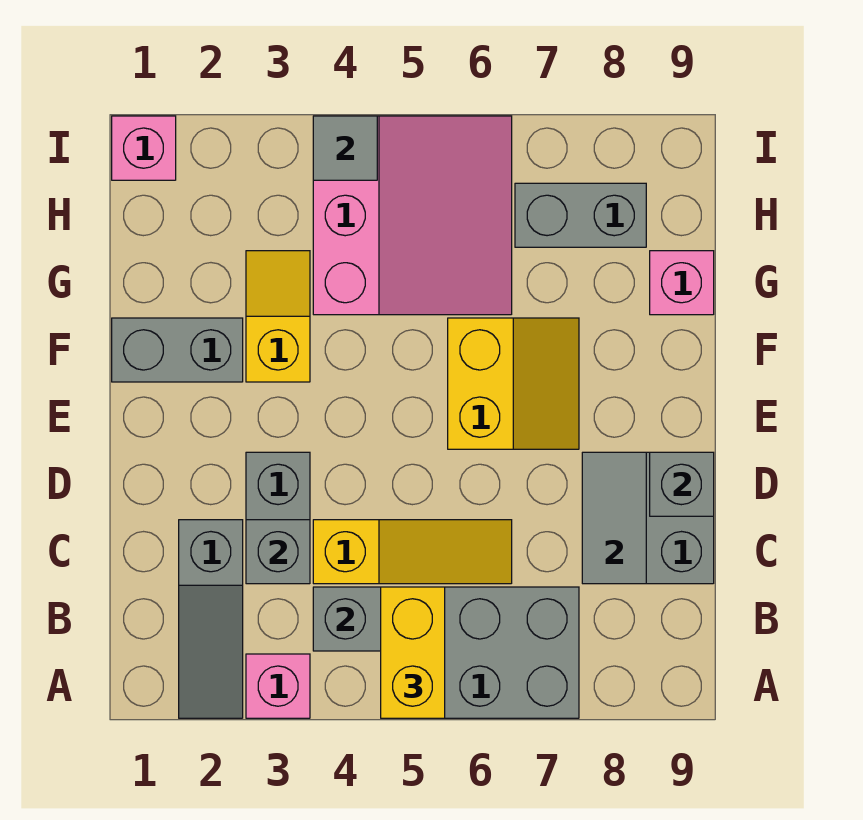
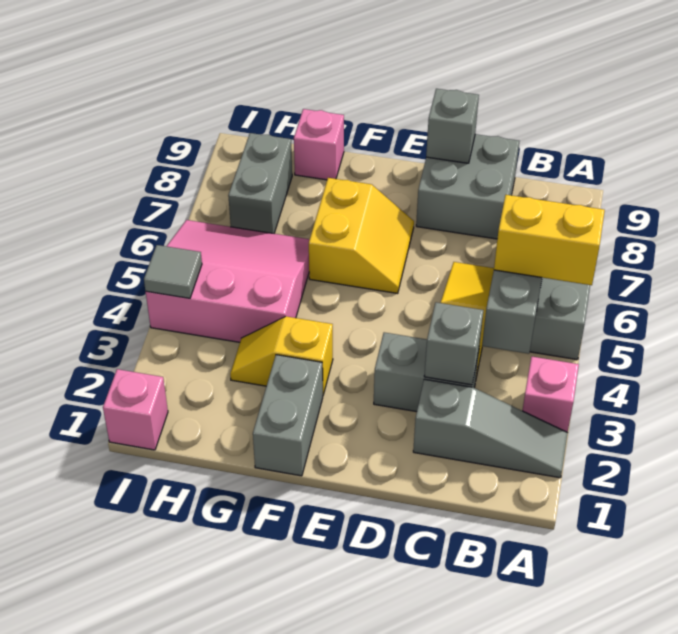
grey 1x2 tile [582,452,646,584] -> none
yellow 2x2 slope [448,318,579,449] -> yellow 2x2 slope turned to [309,178,414,294]

